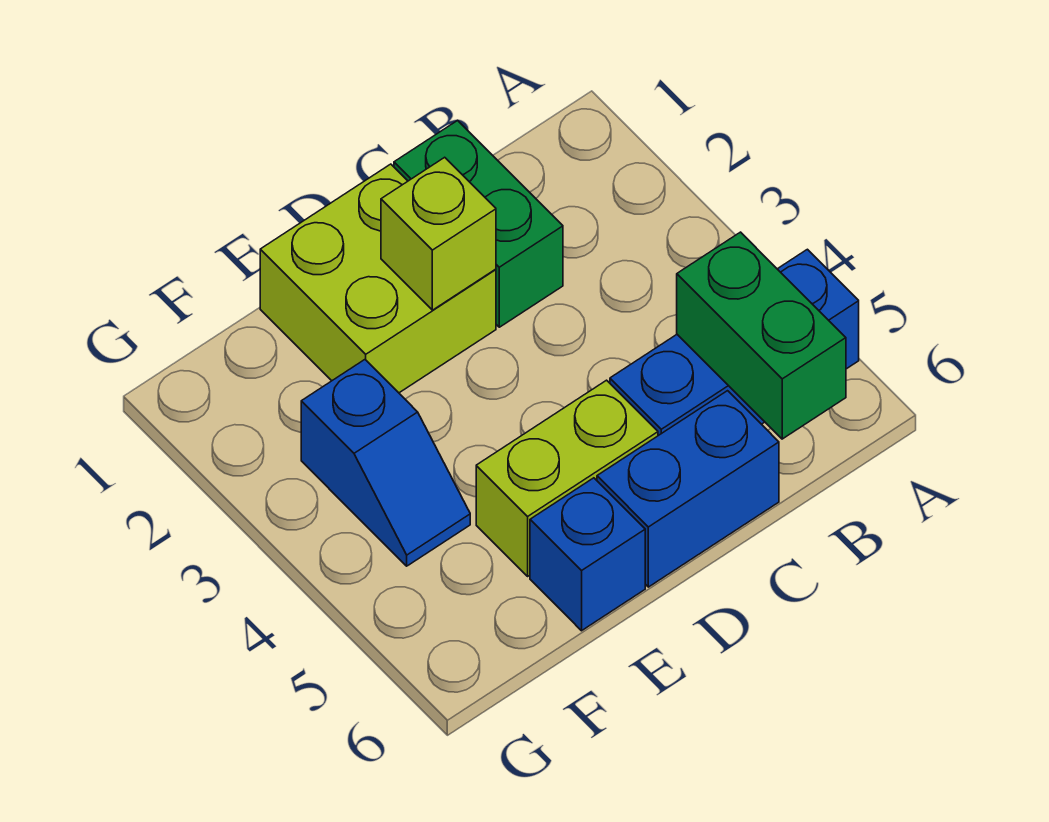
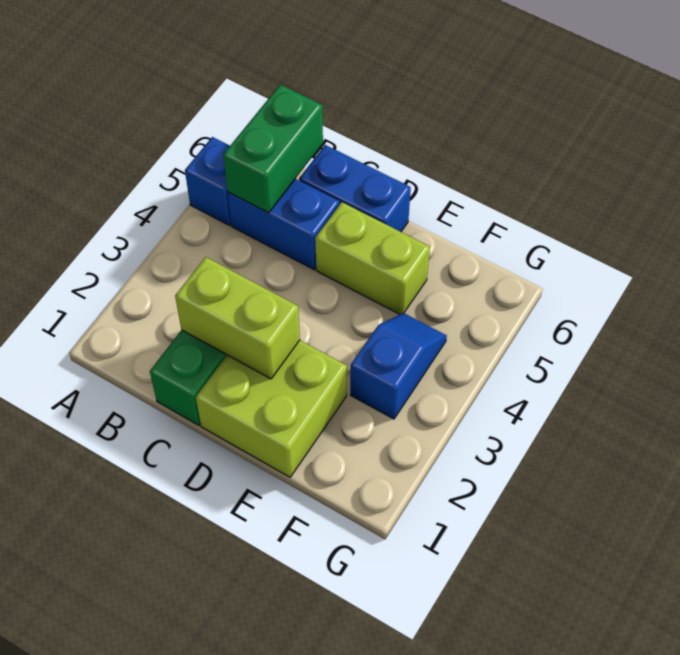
lime 1x1 brick [381,157,496,310] -> lime 1x2 brick [175,257,300,379]
blue 1x1 brick [530,478,645,631] -> none

